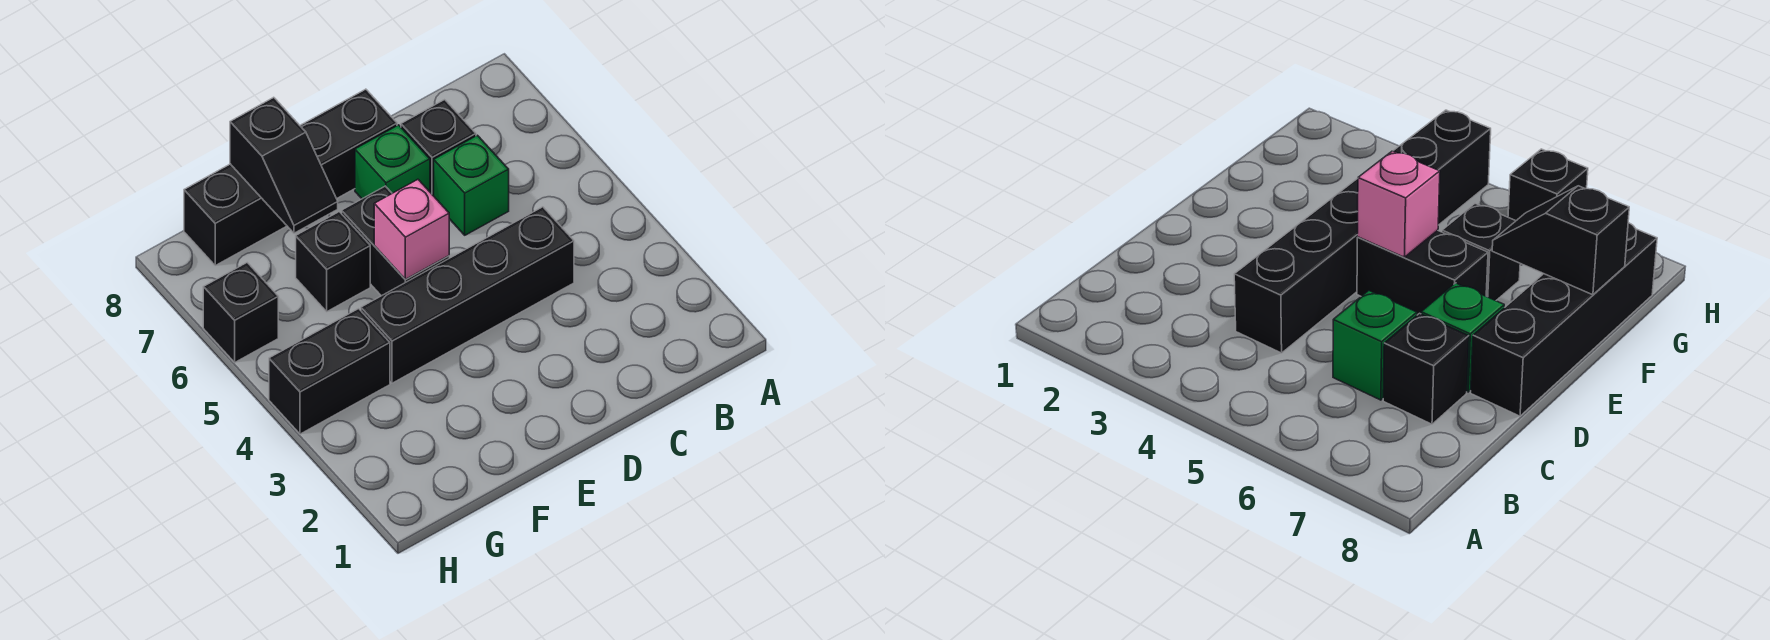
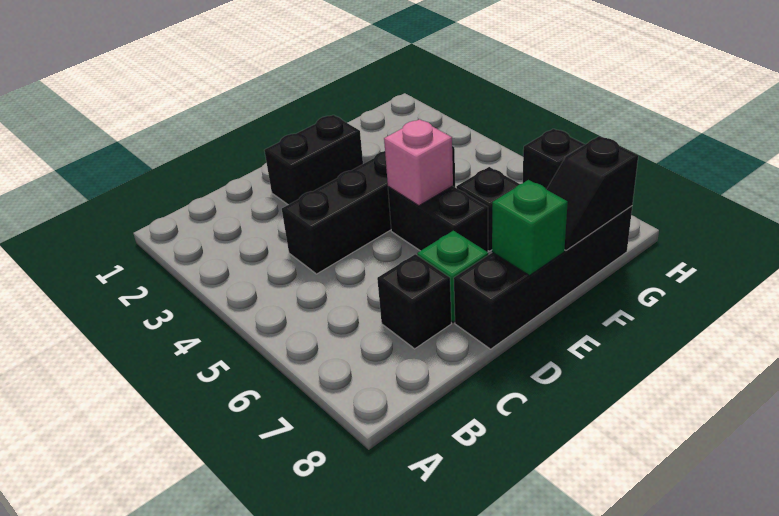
green 1x1 brick [434,135,509,235] -> green 1x1 brick moved to [492,180,568,276]
black 1x2 slope [230,97,338,233] -> black 1x2 slope turned to [546,136,638,250]
black 1x2 brick [269,309,390,434] -> black 1x2 brick moved to [264,115,363,205]

